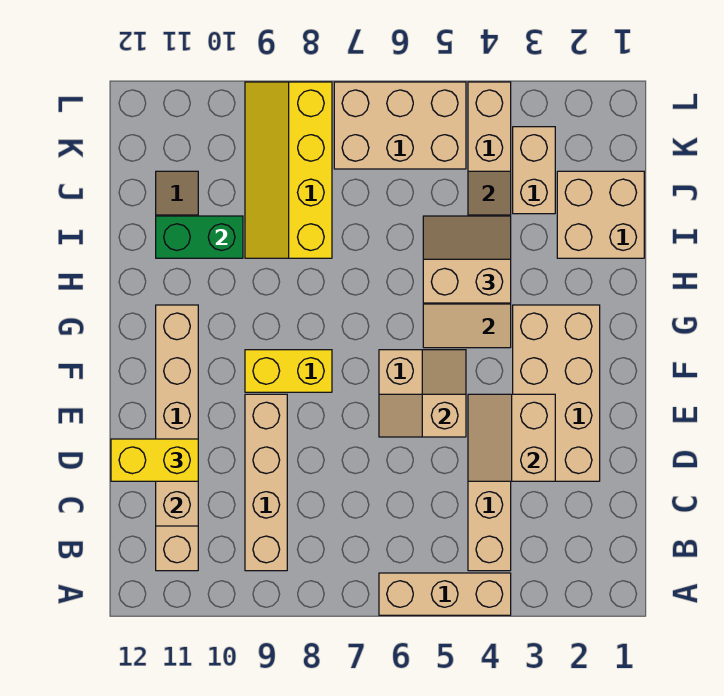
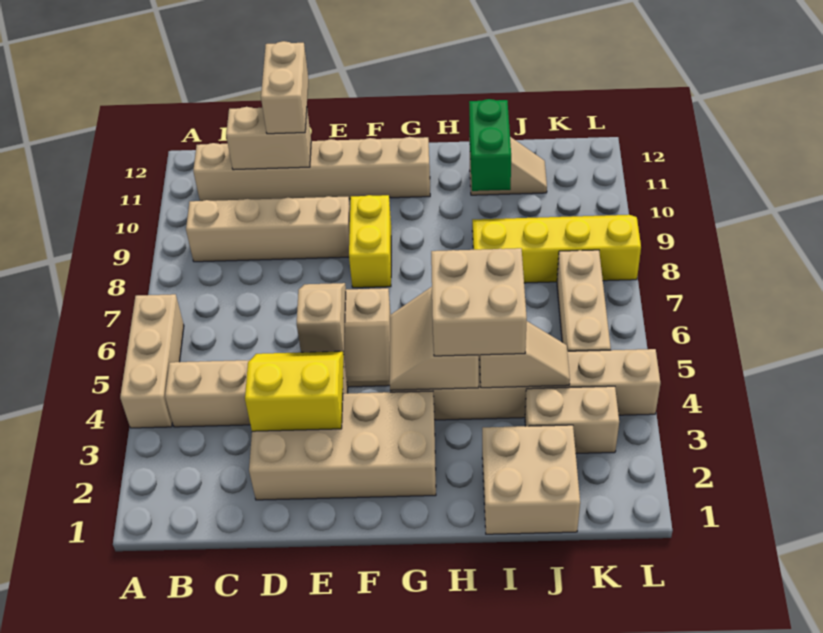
tan 2x2 slope [468,394,555,481] -> yellow 2x2 slope [245,351,344,431]
yellow 1x2 brick [111,439,198,481] -> tan 1x2 brick [261,41,308,134]
tan 2x2 slope [423,216,511,303] -> tan 2x2 brick [431,248,527,356]
tan 2x3 brick [334,82,466,169] -> tan 1x3 brick [557,250,611,351]

